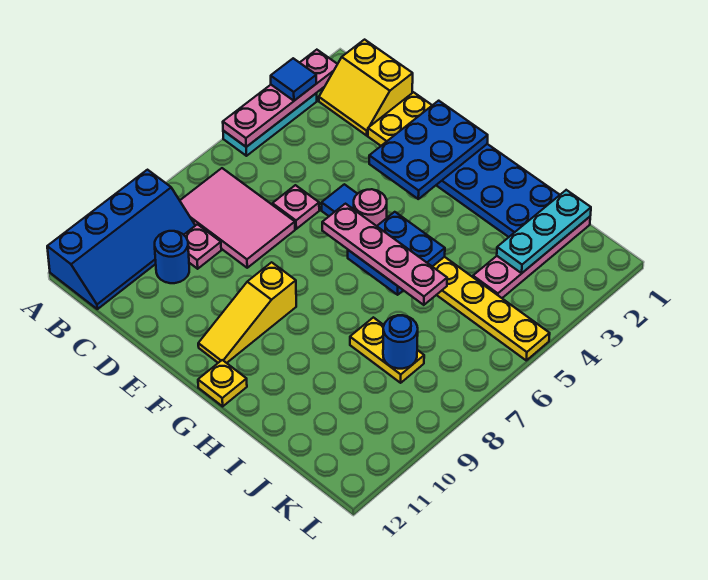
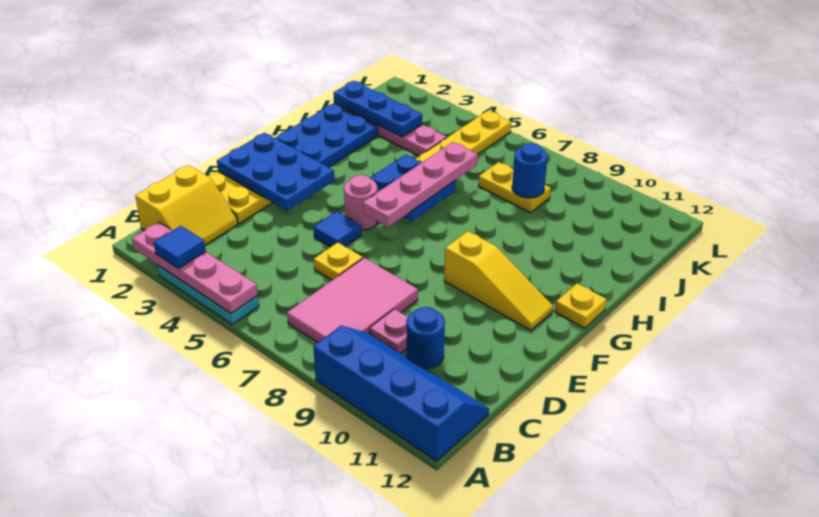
pink 1x1 plate [272,185,319,229] -> yellow 1x1 plate [314,242,363,280]
yellow 1x2 plate [350,317,424,383] -> yellow 1x2 plate turned to [478,162,551,213]
cyan 1x3 plate [497,190,591,273] -> blue 1x3 plate [334,81,422,137]

